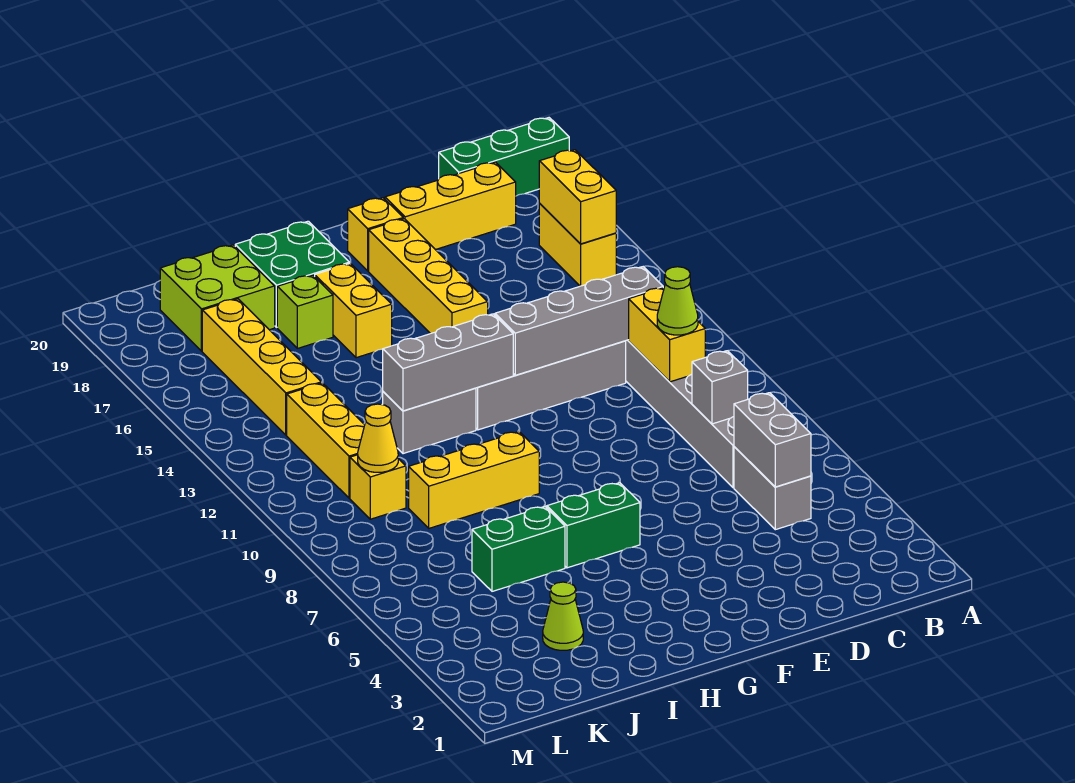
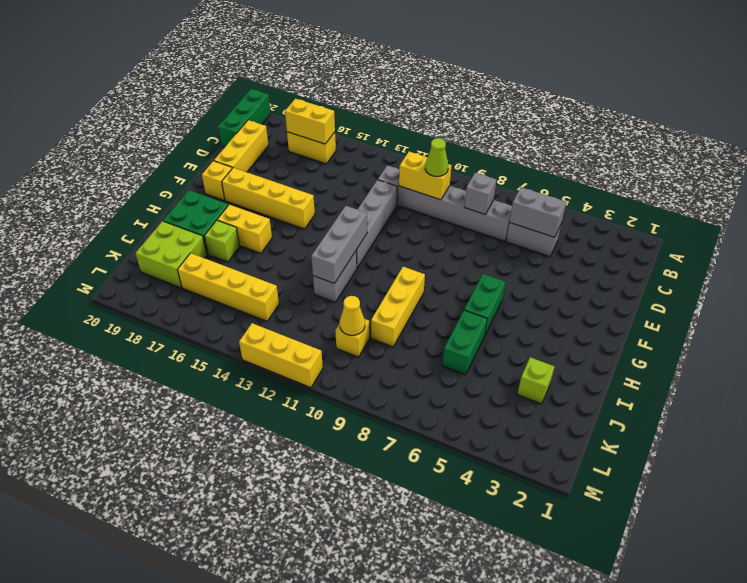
grey 1x4 brick [495,267,663,375] -> none
lime 1x1 cone [543,582,583,650] -> lime 1x1 brick [517,357,555,404]
yellow 1x3 brick [287,383,365,498] -> yellow 1x3 brick moved to [239,323,323,388]

